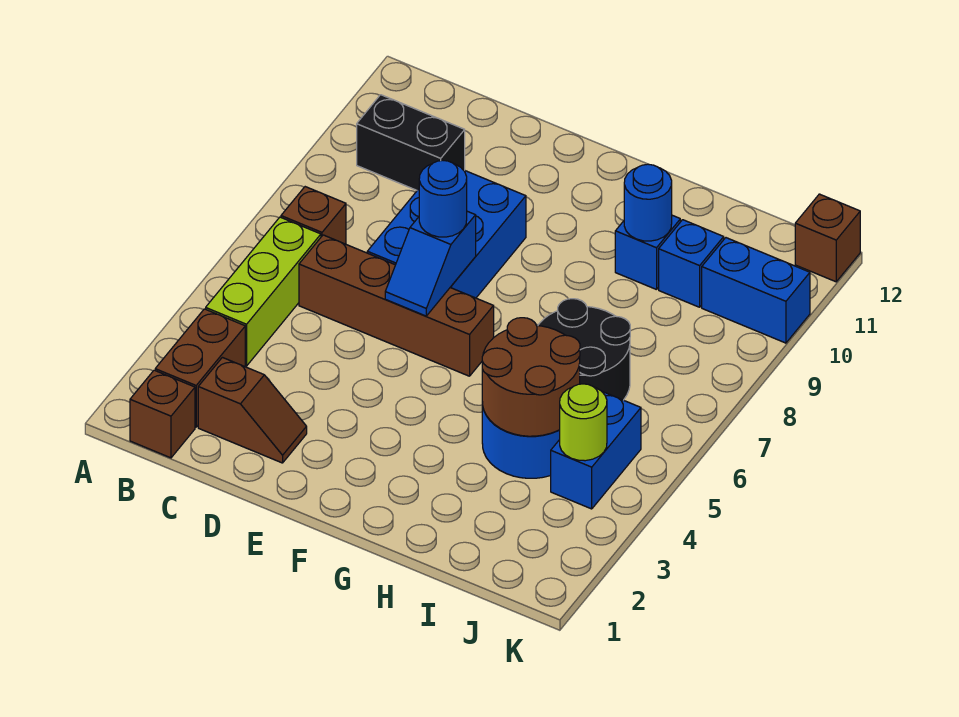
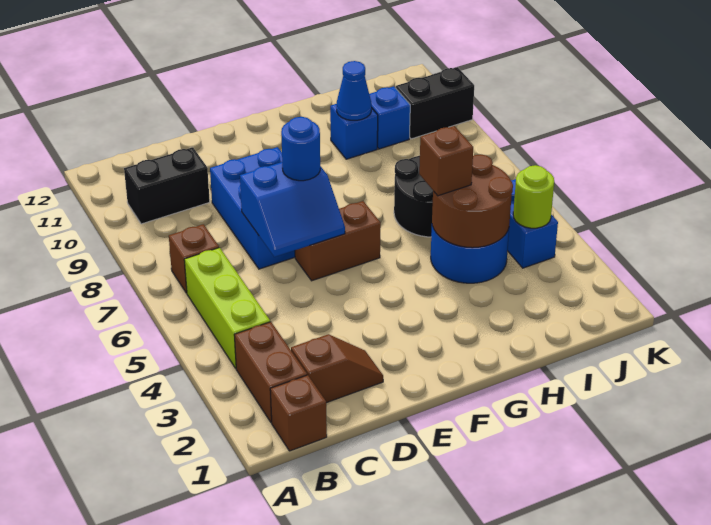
brown 1x4 brick [299,235,494,376] -> brown 1x2 brick [295,201,381,281]
blue 1x2 slope [385,211,476,316] -> blue 2x2 slope [240,162,345,257]
blue 1x1 round brick [624,164,672,241] -> blue 1x1 cone [337,61,371,120]
blue 1x2 brick [702,238,810,343] -> black 1x2 brick [395,67,474,139]
brown 1x1 brick [795,194,860,282] -> brown 1x1 brick moved to [419,126,473,196]

